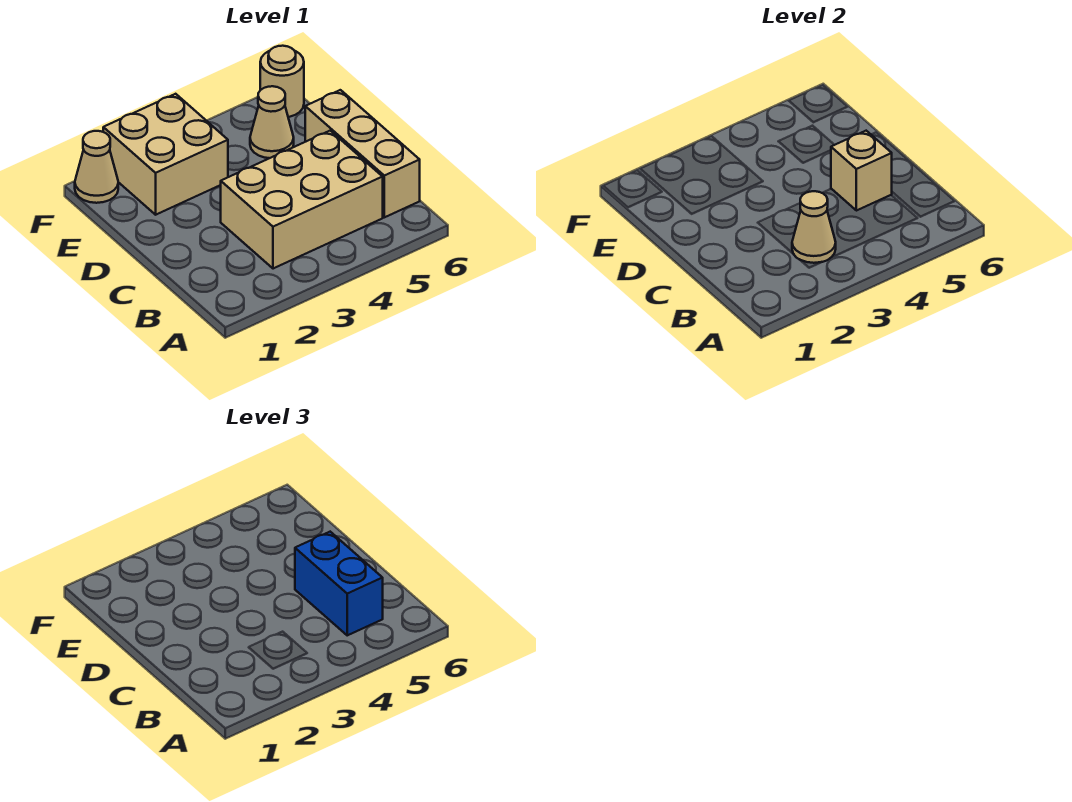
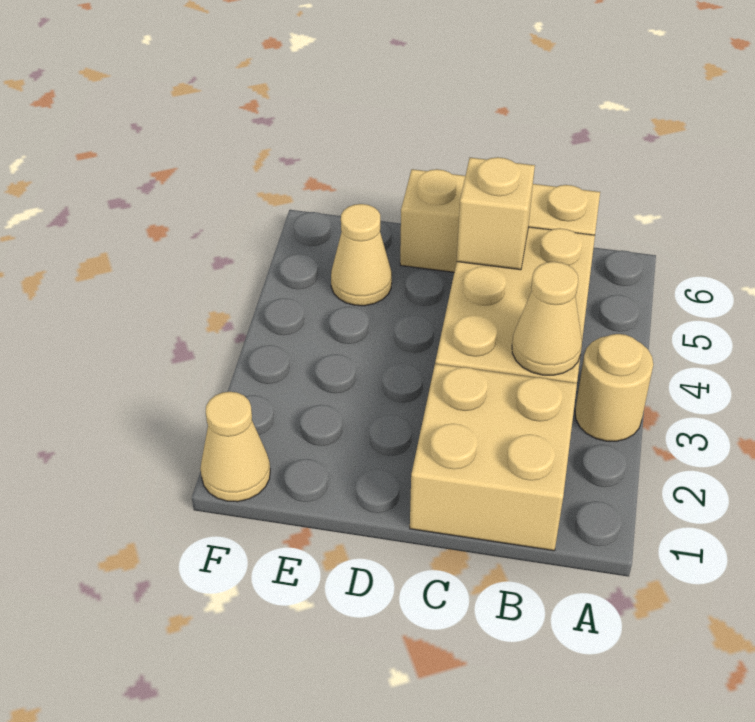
blue 1x2 brick [295,532,383,635] -> none
tan 2x2 brick [103,94,228,215] -> tan 2x2 brick moved to [410,364,577,551]
tan 1x1 round brick [260,46,304,117] -> tan 1x1 round brick moved to [575,334,653,441]

